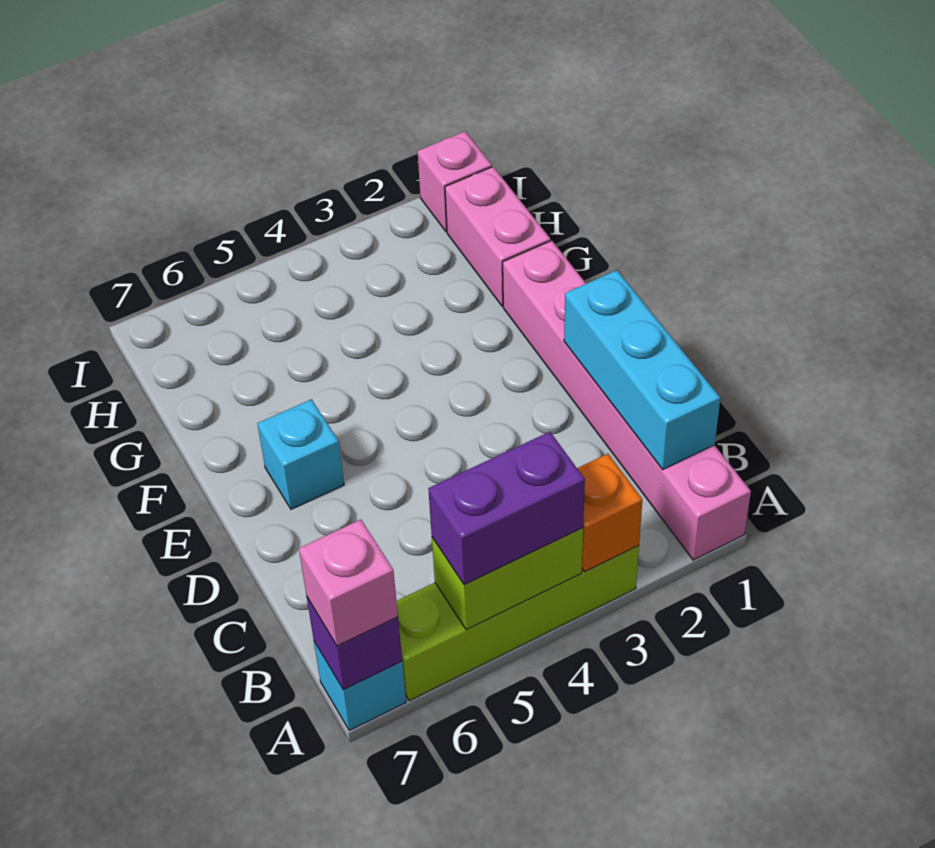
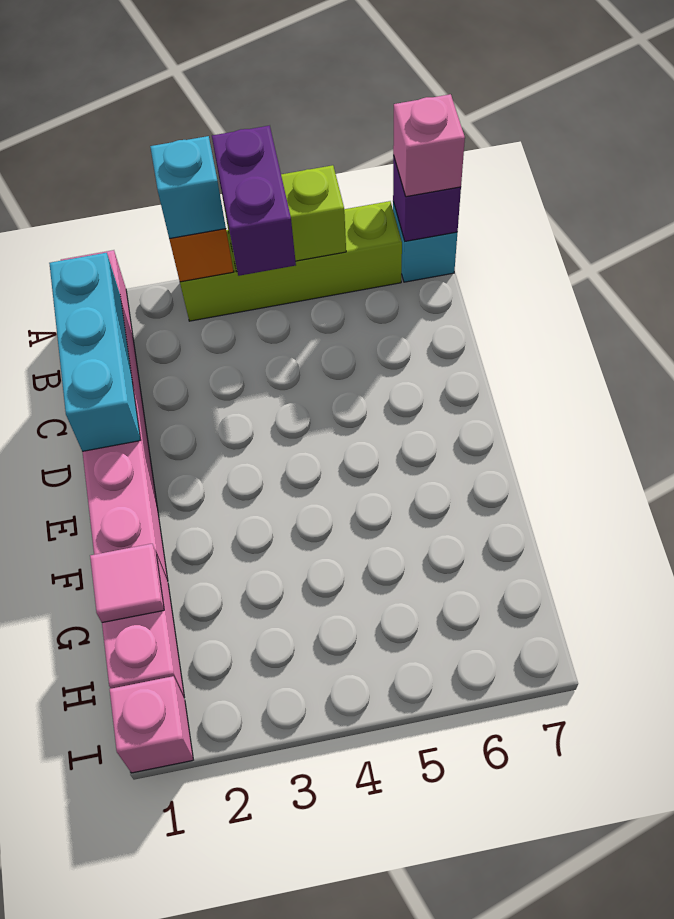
purple 1x2 brick [428,432,585,585] -> purple 1x2 brick turned to [212,126,296,276]
cyan 1x1 brick [257,399,344,509] -> cyan 1x1 brick moved to [150,136,226,239]
none -> pink 1x1 tile [90,544,164,623]

